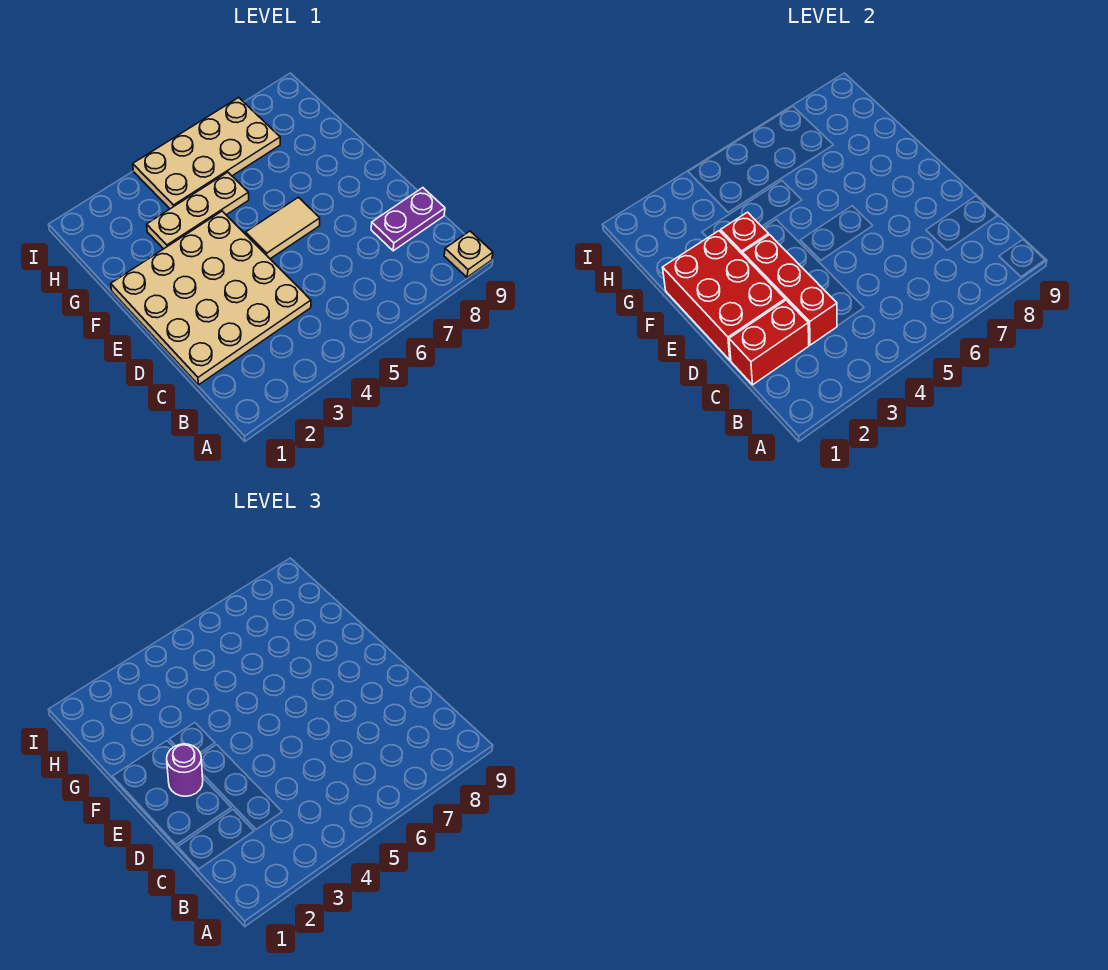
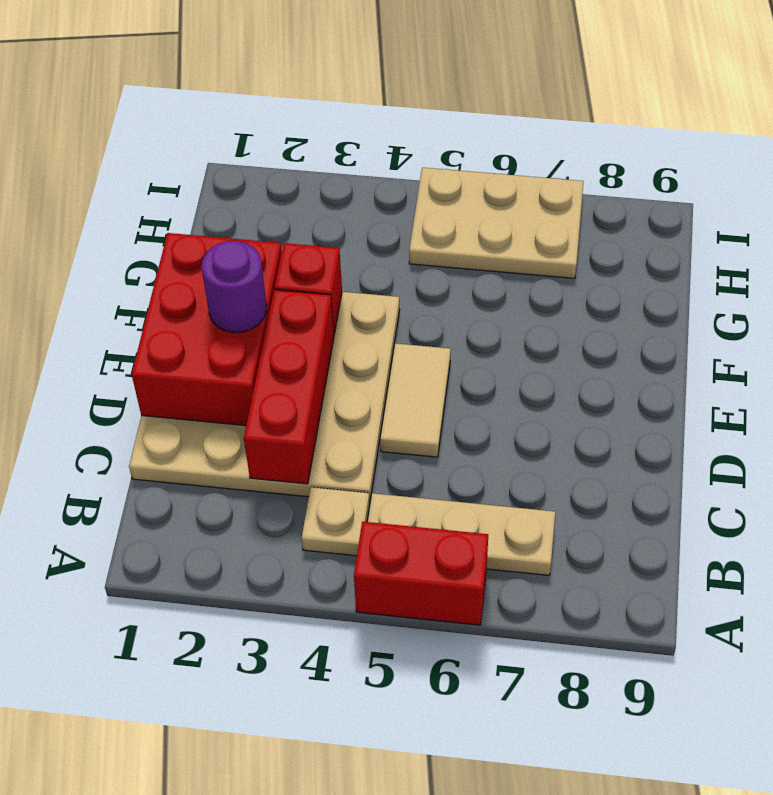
tan 1x1 plate [444,231,493,277] -> tan 1x1 plate moved to [302,487,370,556]
red 1x2 brick [729,300,809,385] -> red 1x2 brick moved to [354,522,488,625]
purple 1x2 plate [371,188,445,251] -> none
tan 1x2 tile [245,197,320,259] -> tan 1x2 tile turned to [380,343,451,457]
tan 1x3 plate [147,172,249,249] -> tan 1x3 plate moved to [368,493,555,575]
tan 2x4 plate [133,98,280,209] -> tan 2x3 plate [409,168,584,278]

